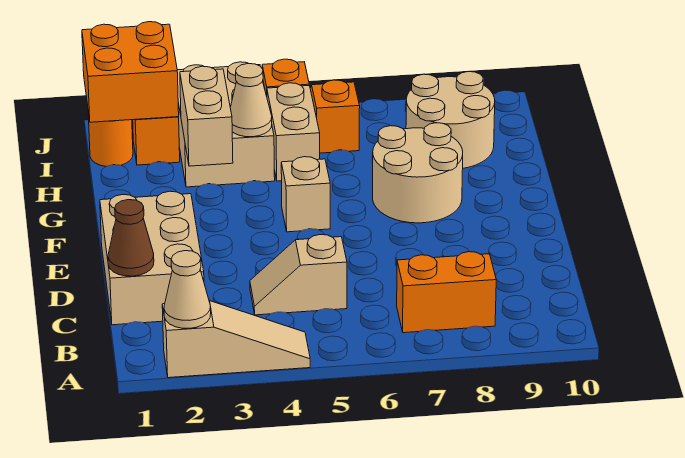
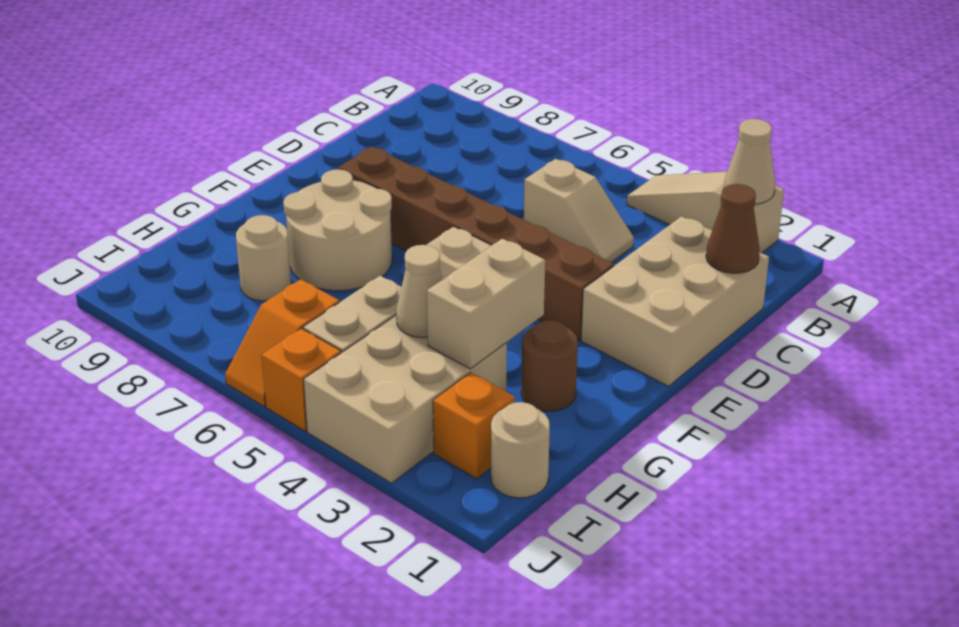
orange 1x2 brick [397,252,496,333] -> none
none -> brown 1x6 brick [338,147,614,340]
none -> brown 1x1 round brick [521,320,578,412]
tan 2x2 round brick [406,72,495,168] -> tan 1x1 round brick [236,215,291,301]
orange 1x1 round brick [88,113,133,166] -> tan 1x1 round brick [491,402,550,498]
orange 2x2 brick [82,22,179,122] -> none

